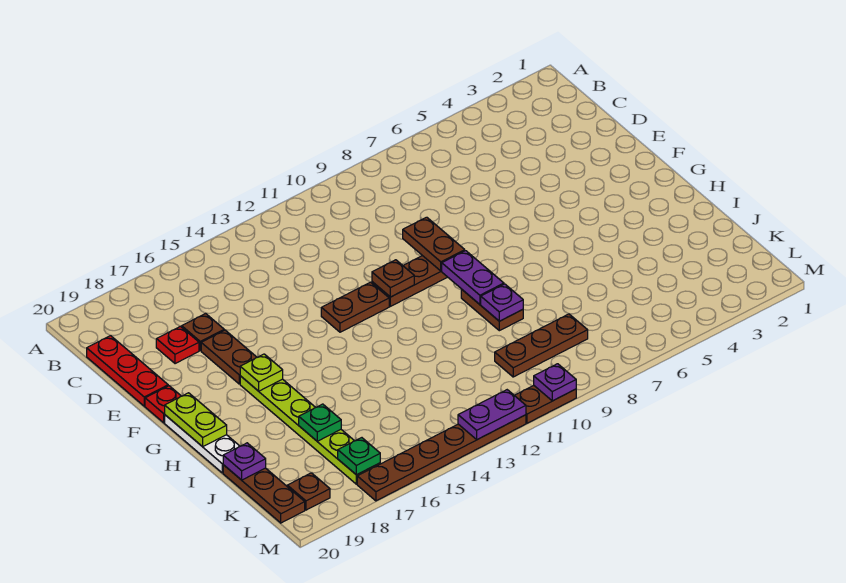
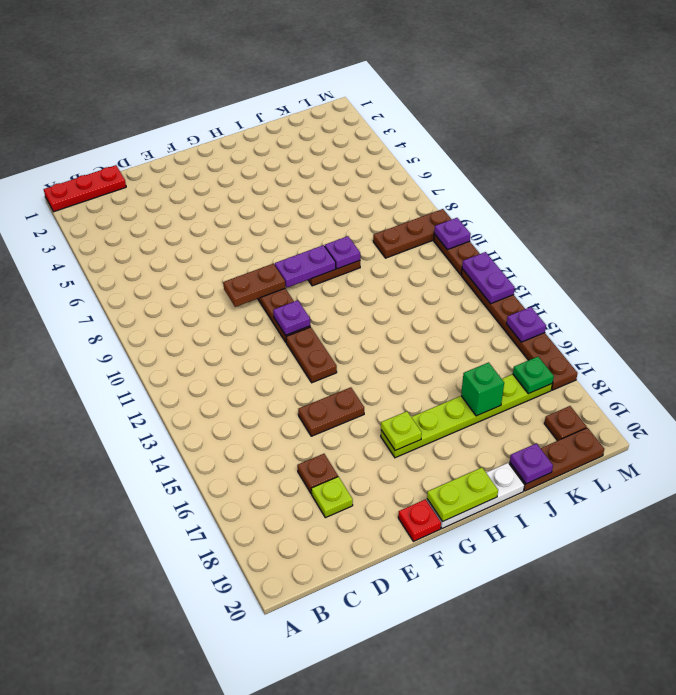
red 1x3 plate [87,336,168,406] -> red 1x3 plate moved to [44,165,126,212]
red 1x1 plate [156,326,199,364] -> lime 1x1 plate [311,477,353,518]
brown 1x2 plate [201,330,257,384] -> brown 1x2 plate moved to [298,387,364,436]
brown 1x1 plate [372,260,414,297] -> purple 1x1 plate [273,300,310,335]
green 1x1 plate [299,404,341,441] -> green 1x1 brick [461,362,504,416]
brown 1x3 plate [495,314,588,377] -> brown 1x3 plate turned to [373,209,452,258]
none -> purple 1x1 plate [507,307,546,342]

